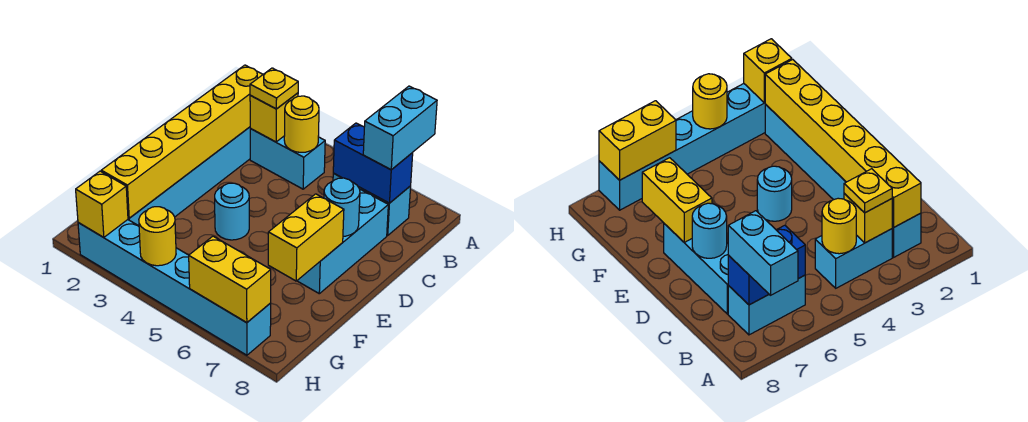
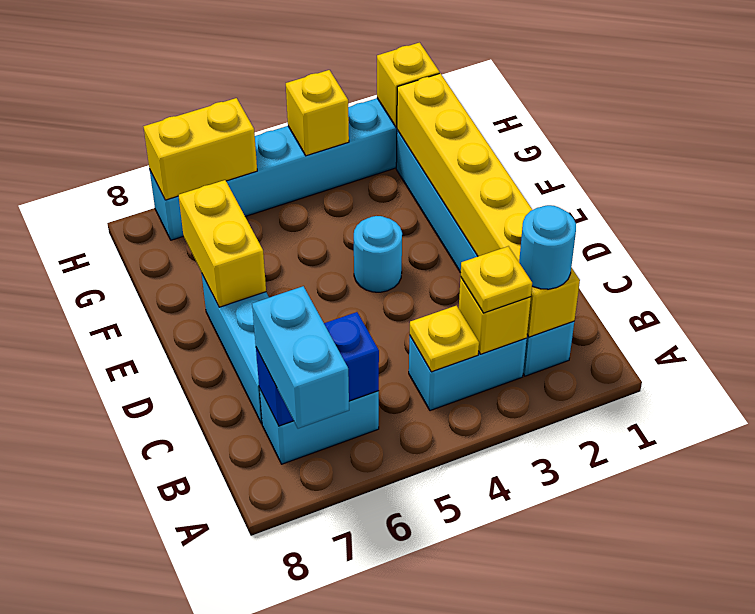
yellow 1x1 round brick [284,96,319,152] -> yellow 1x1 plate [410,306,479,372]
cyan 1x1 round brick [324,178,360,236] -> cyan 1x1 round brick moved to [519,205,576,289]
yellow 1x1 round brick [139,207,176,266] -> yellow 1x1 brick [286,70,349,156]

